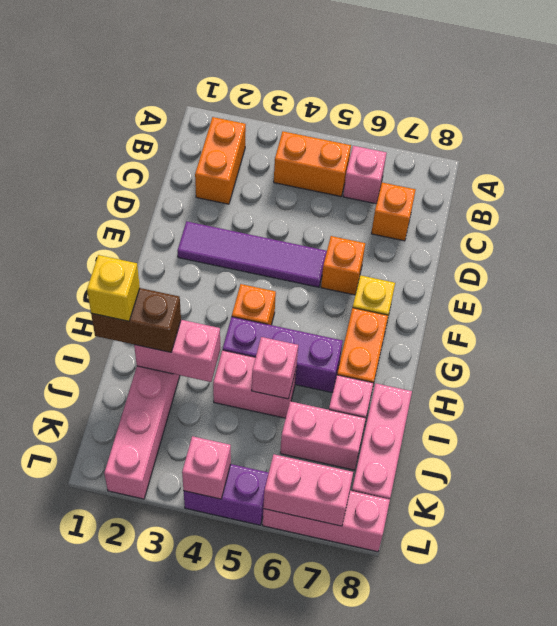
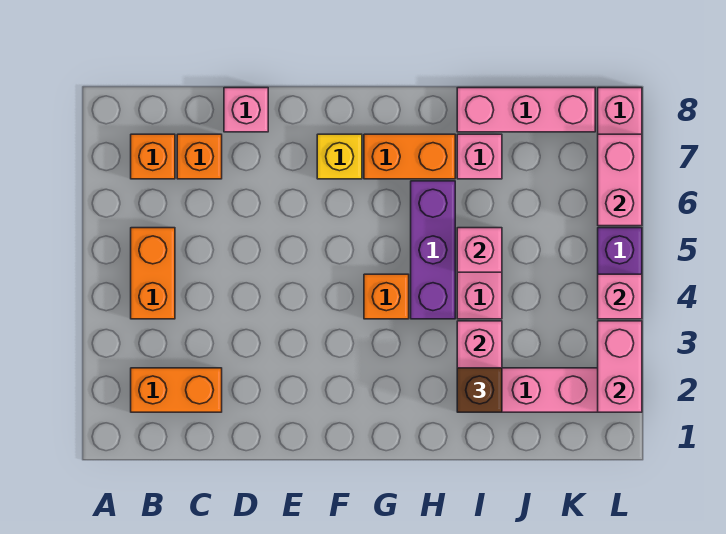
pink 1x1 brick [343,146,386,204] -> pink 1x1 brick moved to [224,88,268,132]
purple 1x4 tile [177,221,327,287] -> none
orange 1x1 brick [321,236,365,295] -> orange 1x1 brick moved to [131,134,175,179]
brown 1x2 brick [91,288,181,352] -> brown 1x1 brick [457,368,502,412]
yellow 1x1 brick [87,255,140,321] -> none
pink 1x2 brick [280,401,366,470] -> pink 1x2 brick moved to [598,321,642,412]

